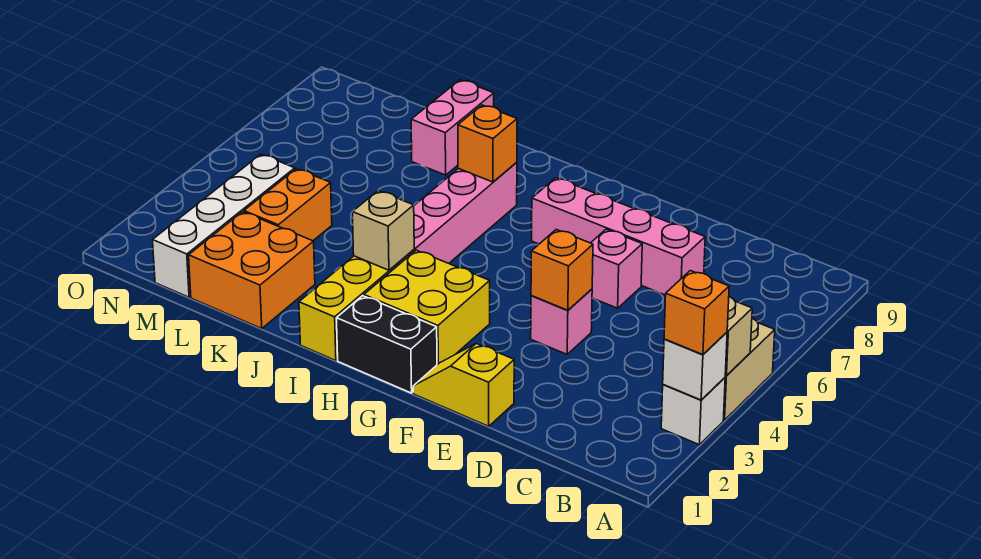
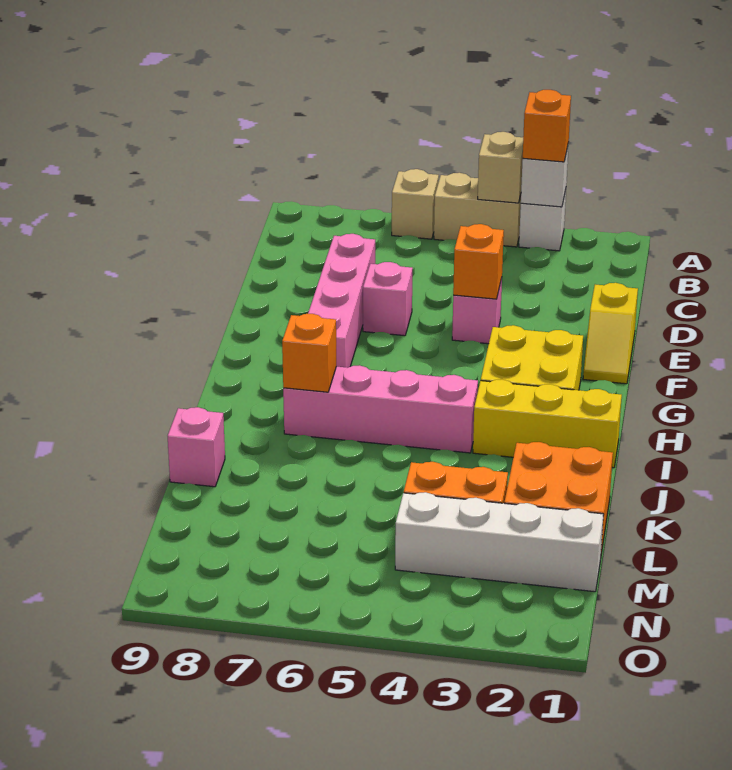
black 1x2 brick [337,296,437,393] -> none
tan 1x1 brick [352,191,414,270] -> tan 1x1 brick moved to [392,169,439,239]
pink 1x2 brick [411,80,494,175] -> pink 1x1 brick [168,407,225,487]

